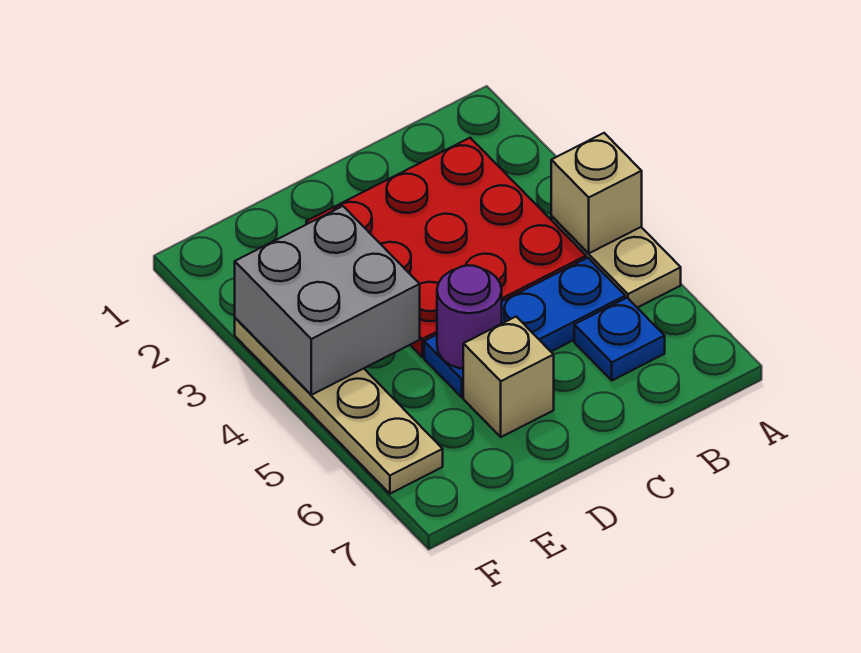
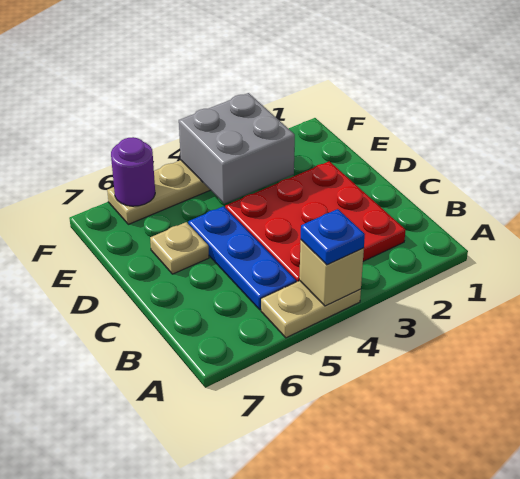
blue 1x1 plate [574,298,665,380] -> blue 1x1 plate moved to [301,209,365,265]
purple 1x1 round brick [437,265,502,369] -> purple 1x1 round brick moved to [111,137,155,206]
tan 1x1 brick [463,317,554,437] -> tan 1x1 plate [150,222,209,274]

